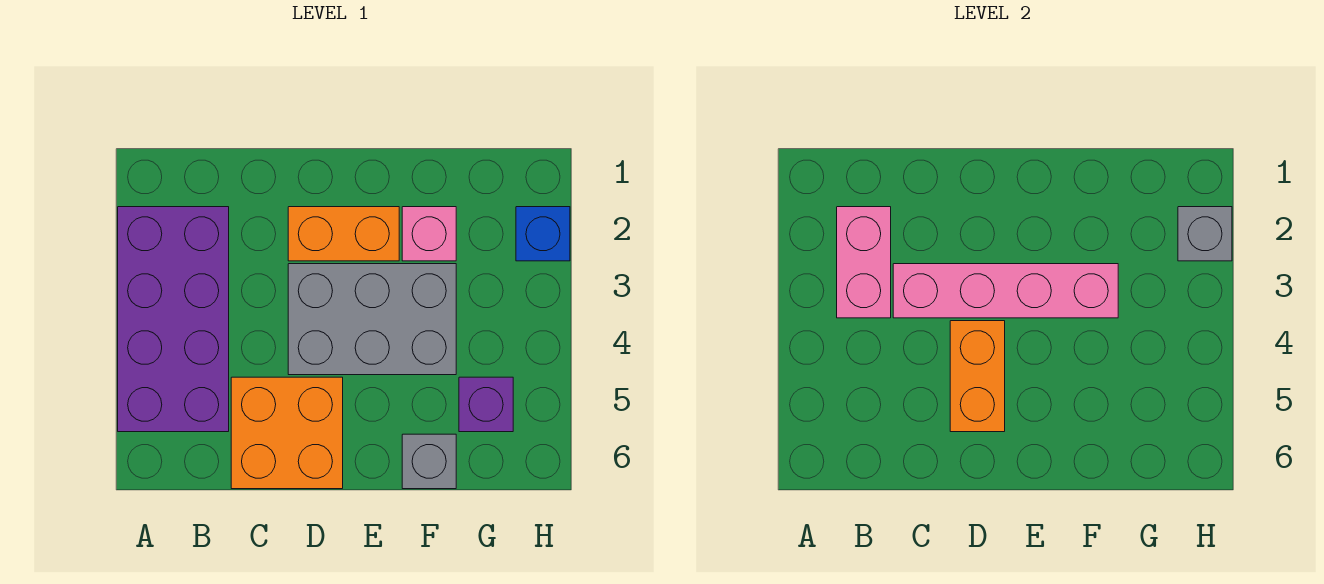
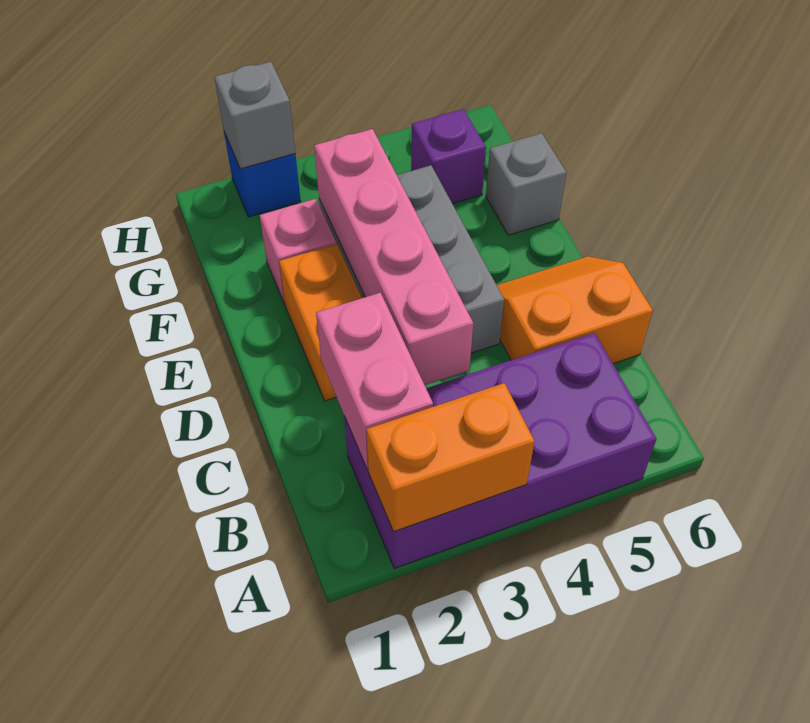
pink 1x2 brick [837,207,891,318] -> pink 1x2 brick turned to [316,293,433,470]
orange 2x2 brick [231,377,343,489] -> orange 2x2 slope [497,256,653,364]
orange 1x2 brick [950,321,1005,432] -> orange 1x2 brick moved to [366,383,535,532]

